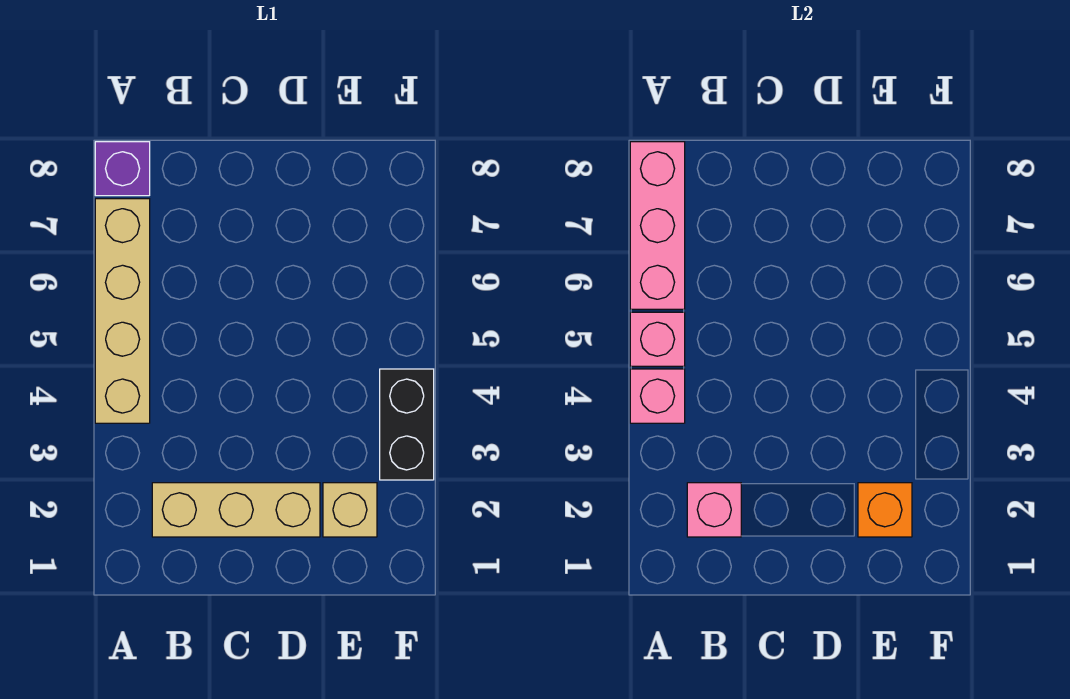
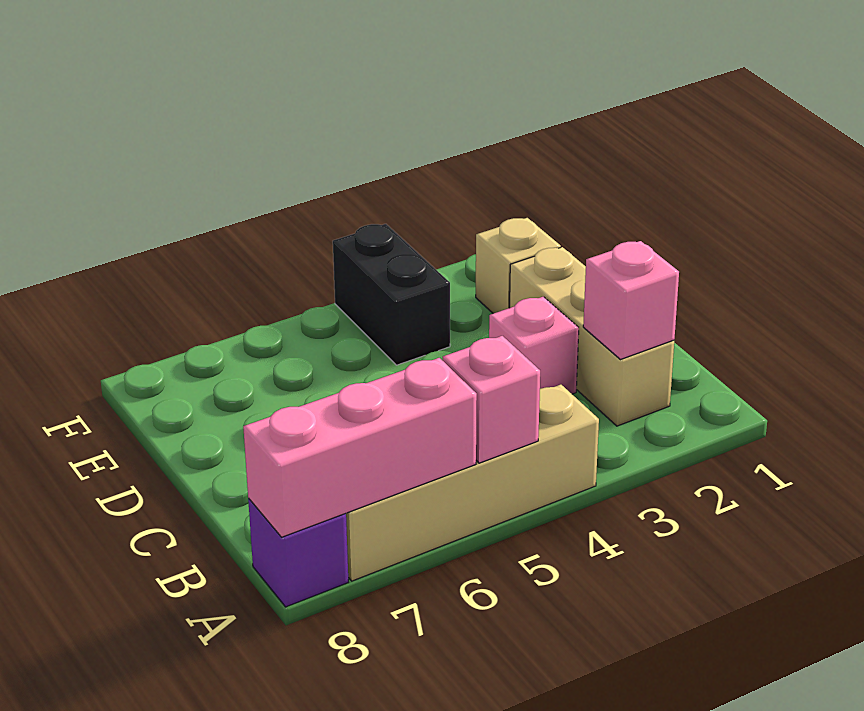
pink 1x1 brick [630,369,685,423] -> pink 1x1 brick moved to [489,297,579,394]
orange 1x1 brick [858,483,912,537] -> none
black 1x2 brick [380,369,434,480] -> black 1x2 brick turned to [333,224,450,365]

